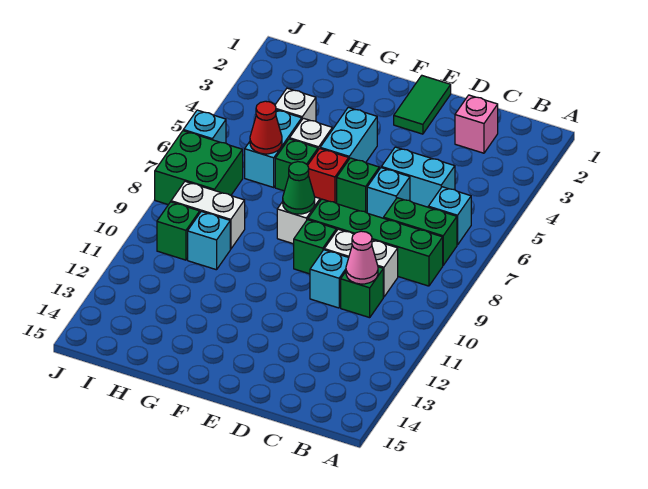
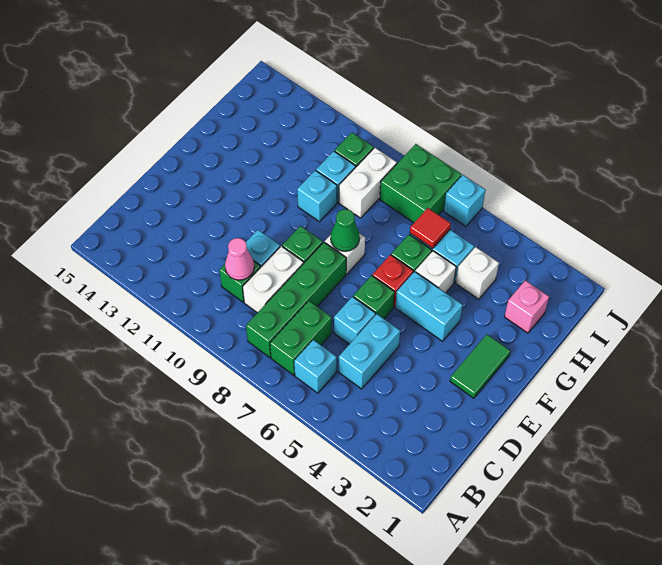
pink 1x1 brick [455,95,498,153] -> pink 1x1 brick moved to [504,280,549,333]
green 1x2 tile [394,76,451,134] -> green 1x2 tile turned to [450,334,510,398]
none -> cyan 1x1 brick [297,170,337,222]
red 1x1 cone [250,101,282,154] -> red 1x1 tile [410,208,451,248]

